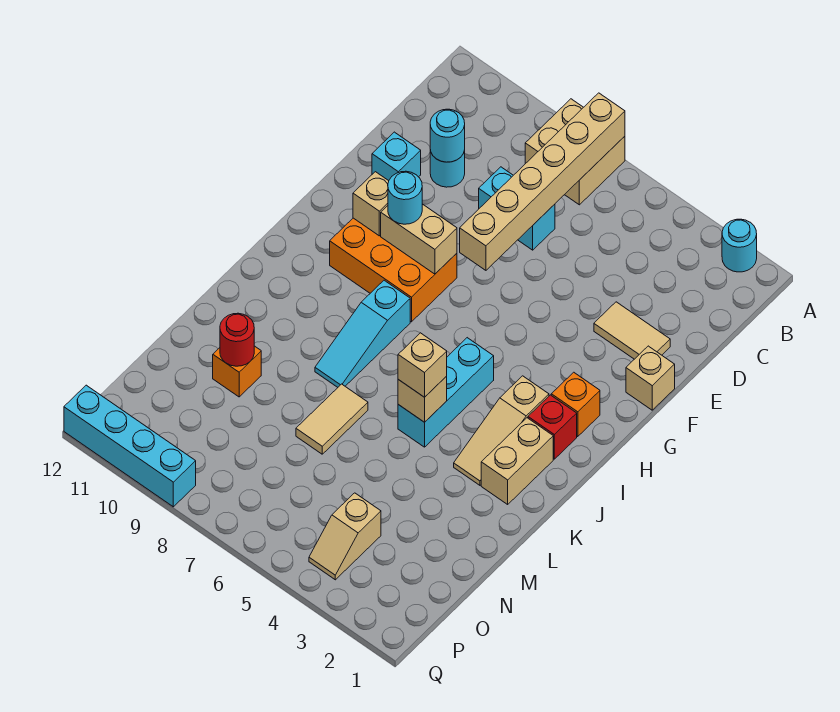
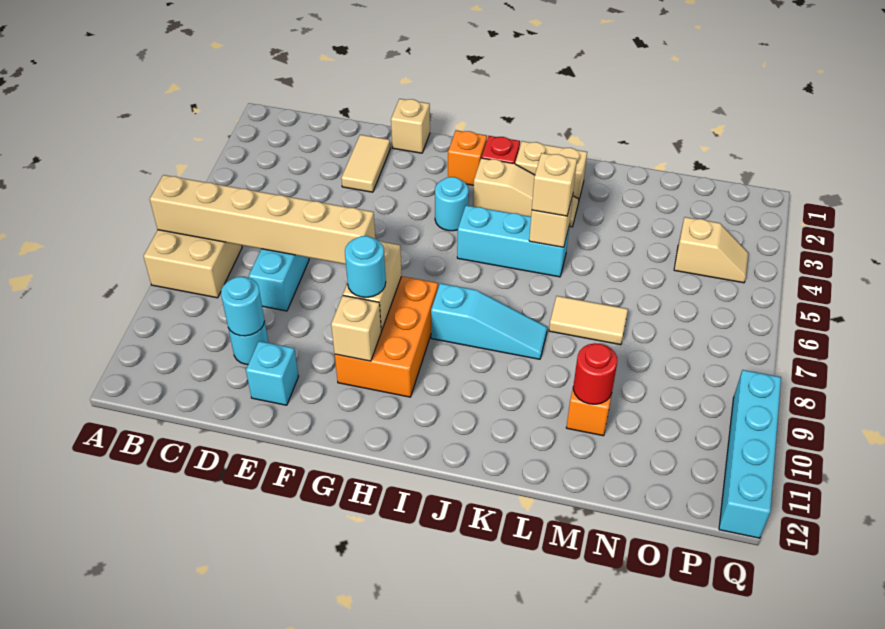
cyan 1x1 round brick [722,219,757,272] -> cyan 1x1 round brick moved to [435,177,468,231]

